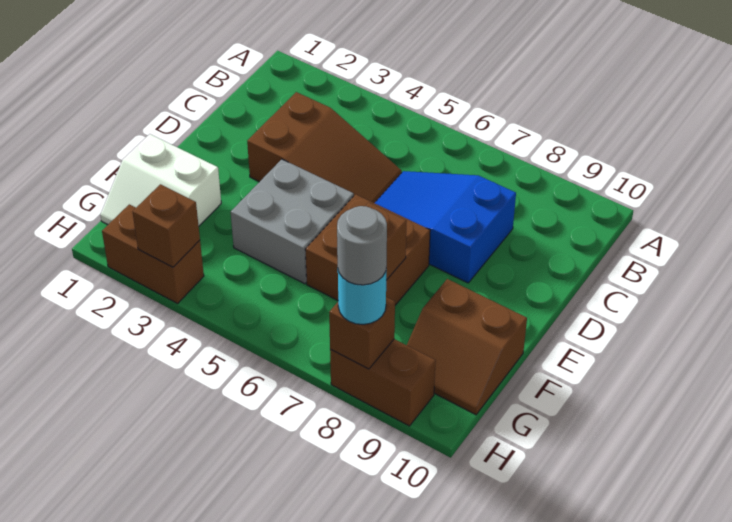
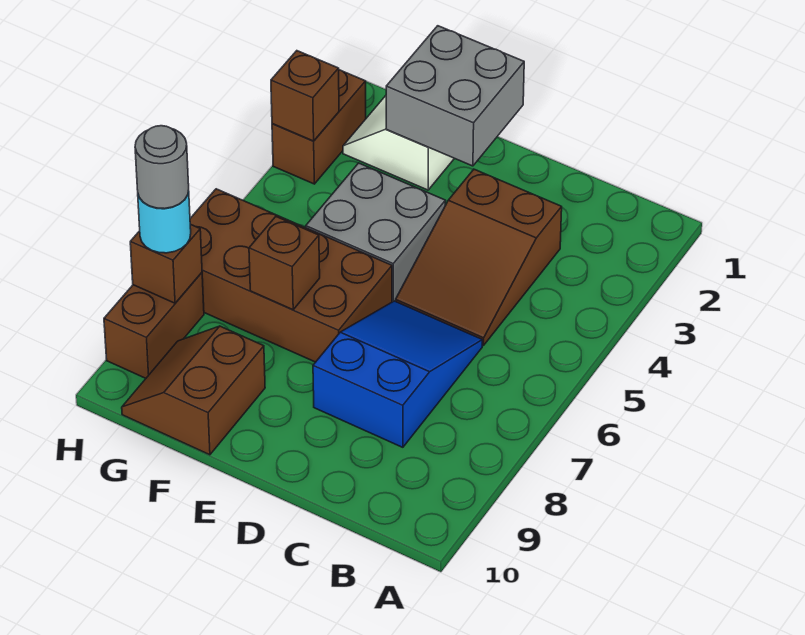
none -> grey 2x2 brick [386,26,524,166]
brown 2x2 brick [305,194,430,305] -> brown 2x4 brick [190,189,392,362]

